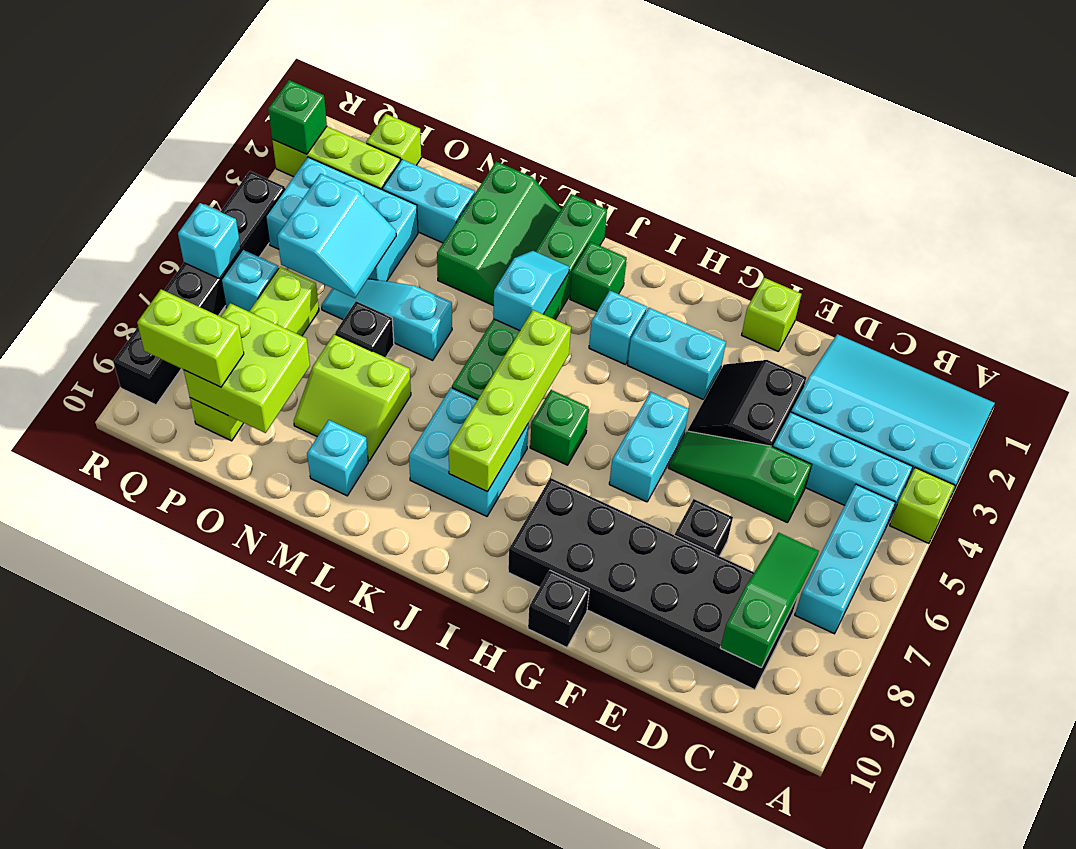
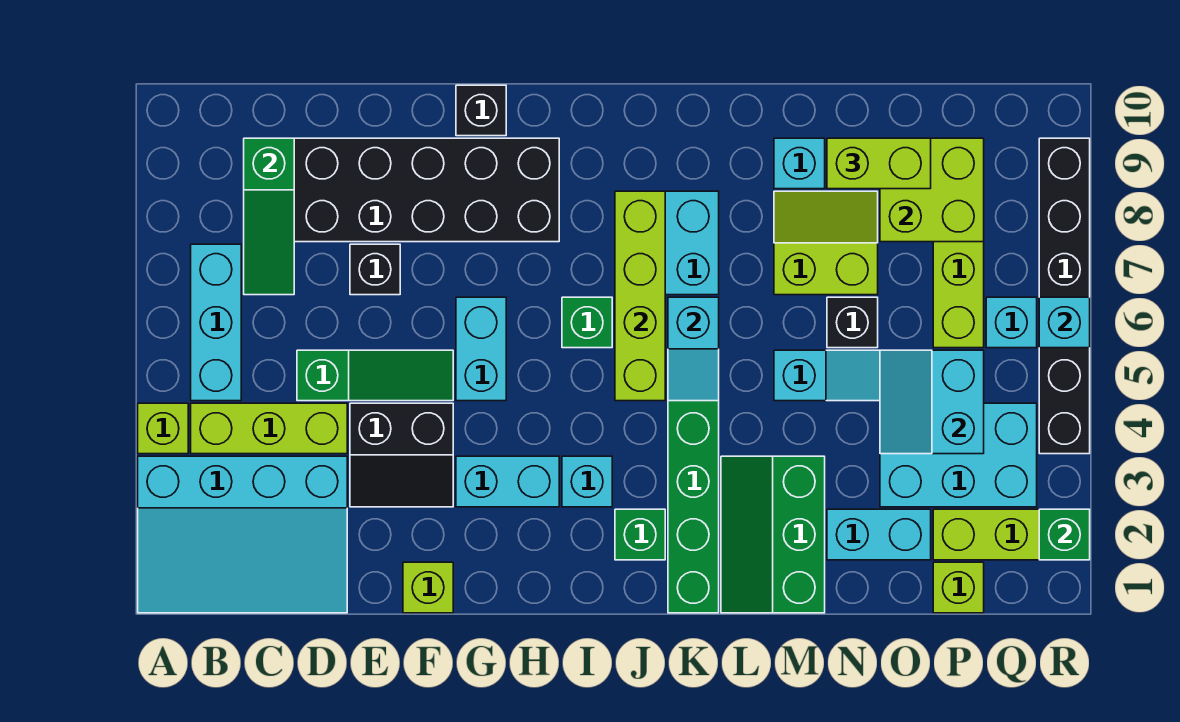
cyan 1x3 brick [773,412,913,521] -> lime 1x3 brick [191,403,347,454]
black 2x2 slope [688,360,806,447] -> black 2x2 slope turned to [350,403,453,507]
cyan 1x2 slope [493,251,569,331] -> cyan 1x2 slope moved to [668,297,719,401]
lime 1x2 brick [137,289,244,387] -> lime 1x2 brick moved to [827,138,931,189]

